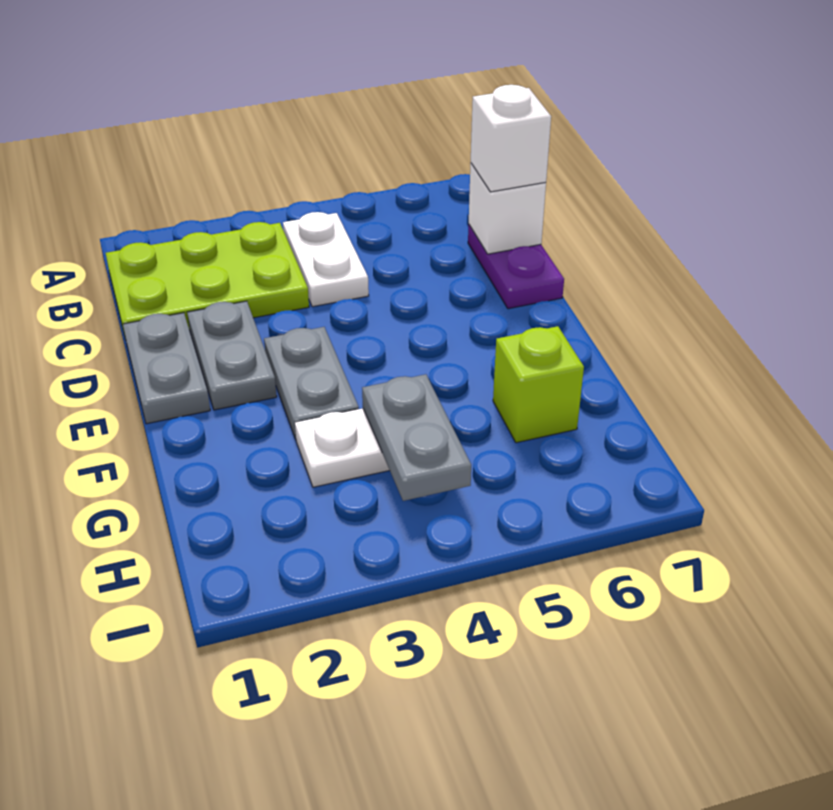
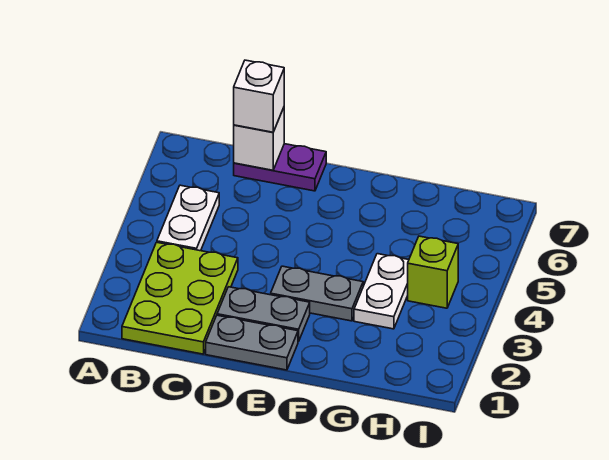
white 1x2 plate [283,212,369,307] -> white 1x2 plate turned to [157,185,219,251]
grey 1x2 plate [362,374,471,501] -> none
lime 1x1 brick [493,326,584,443] -> lime 1x1 brick moved to [408,236,458,308]

